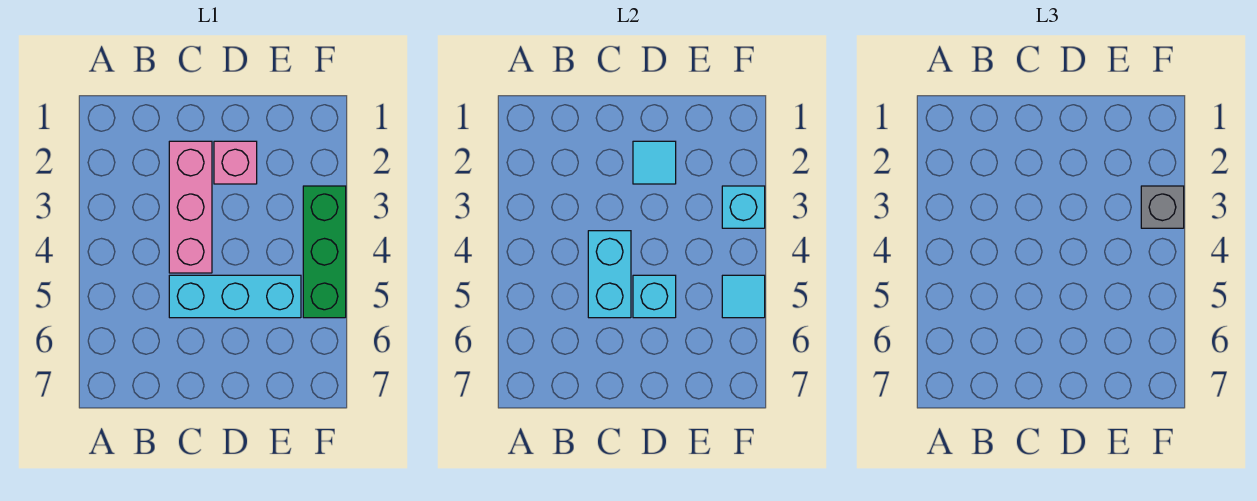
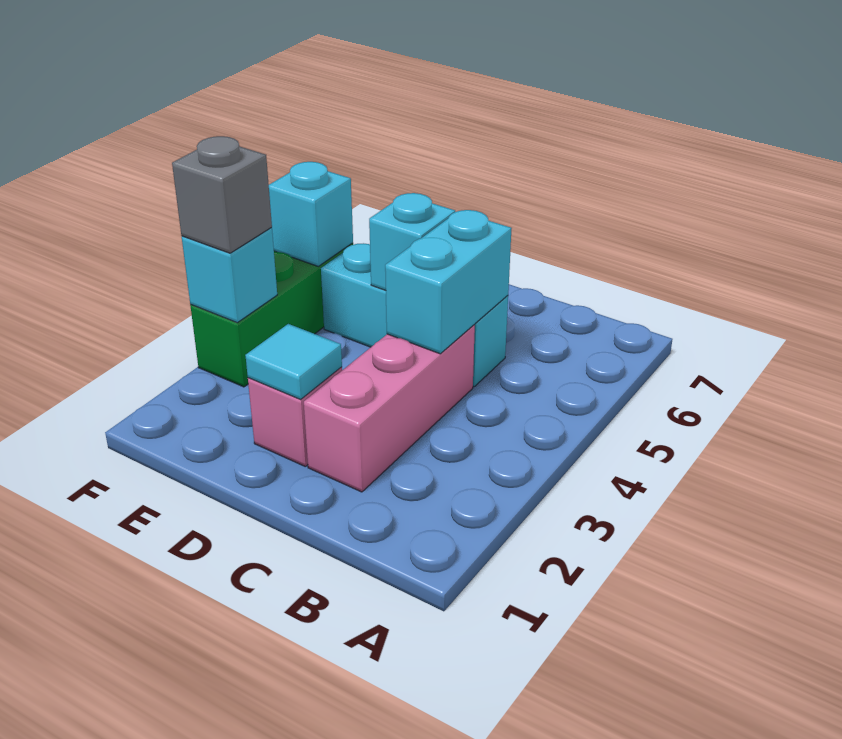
cyan 1x1 tile [722,275,765,318] -> cyan 1x1 brick [269,162,353,266]

